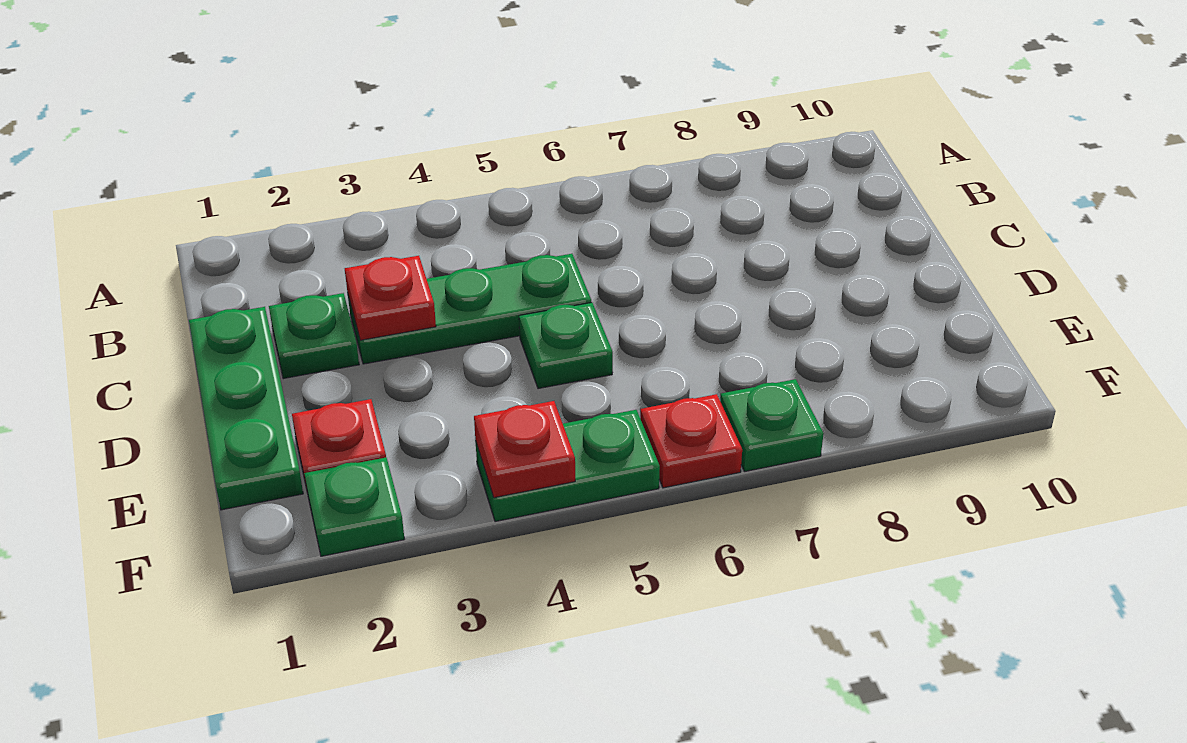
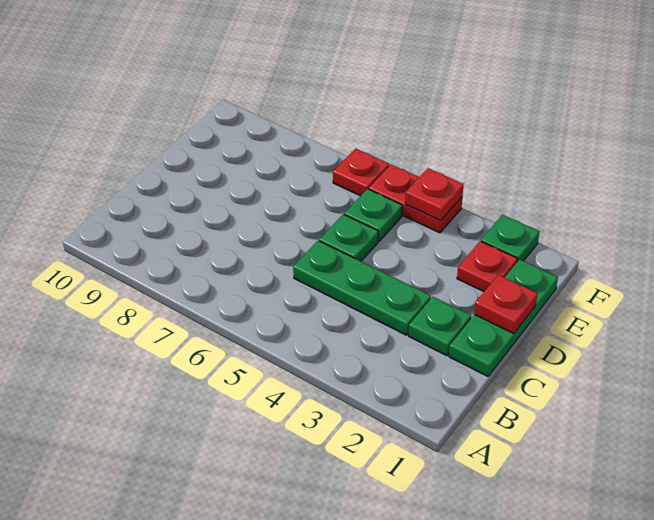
red 1x1 plate [345,256,436,340] -> red 1x1 plate moved to [474,275,537,334]
green 1x2 plate [476,410,660,522] -> red 1x2 plate [369,165,462,233]
green 1x1 plate [720,379,824,472] -> green 1x1 plate moved to [344,189,402,241]

